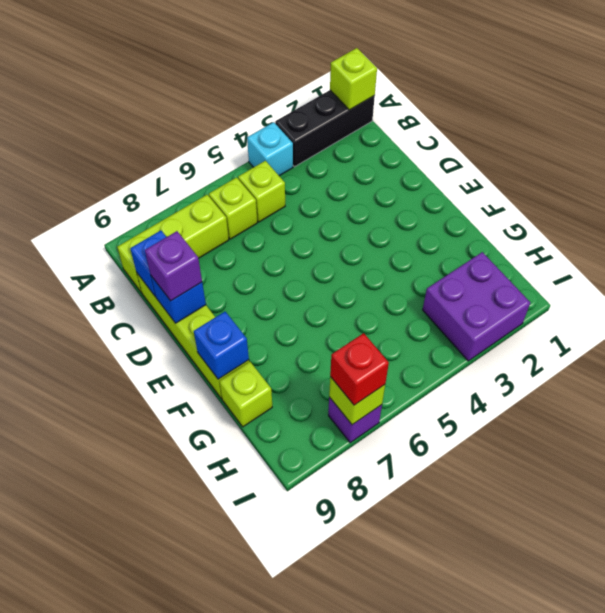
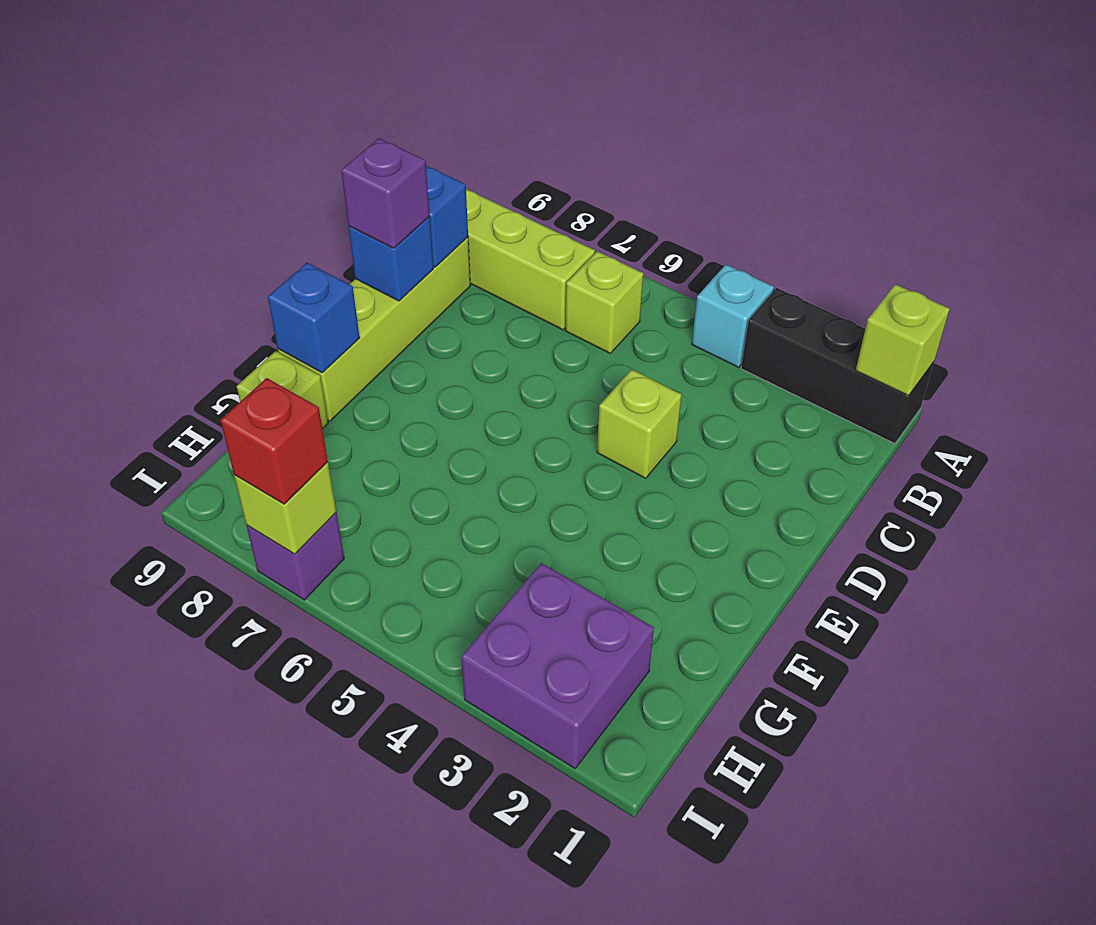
lime 1x1 brick [238,161,285,222] -> lime 1x1 brick moved to [597,369,682,478]

